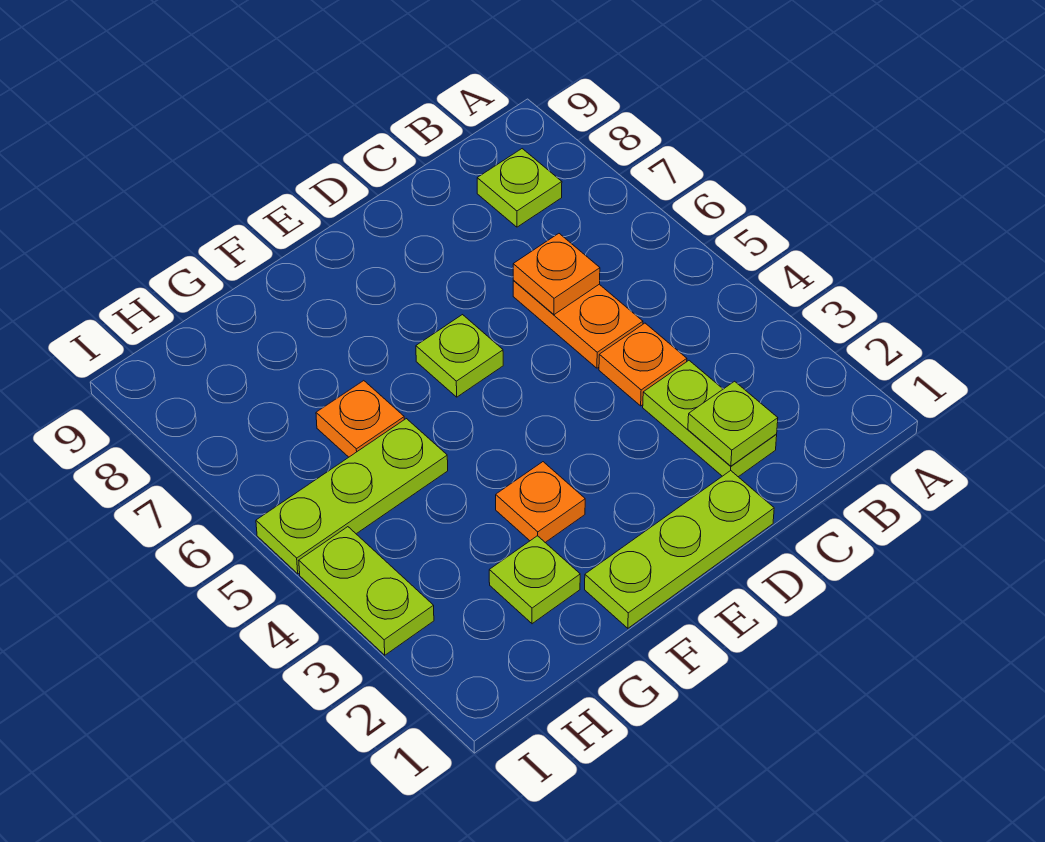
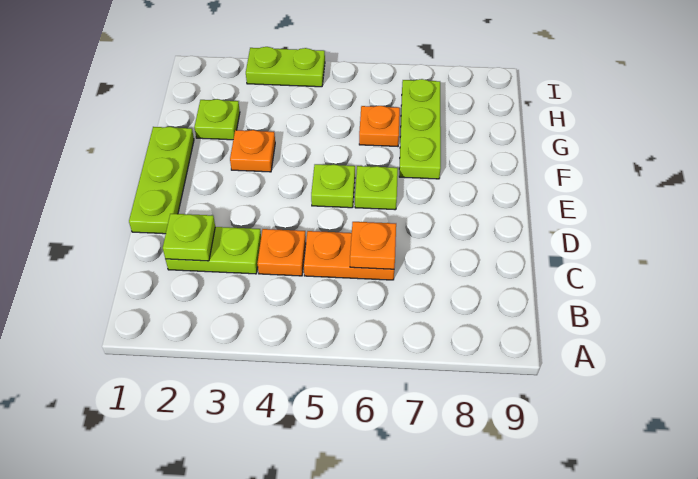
lime 1x1 plate [477,149,562,227] -> lime 1x1 plate moved to [311,164,355,208]
lime 1x3 plate [256,419,448,574] -> lime 1x3 plate moved to [399,79,441,179]

